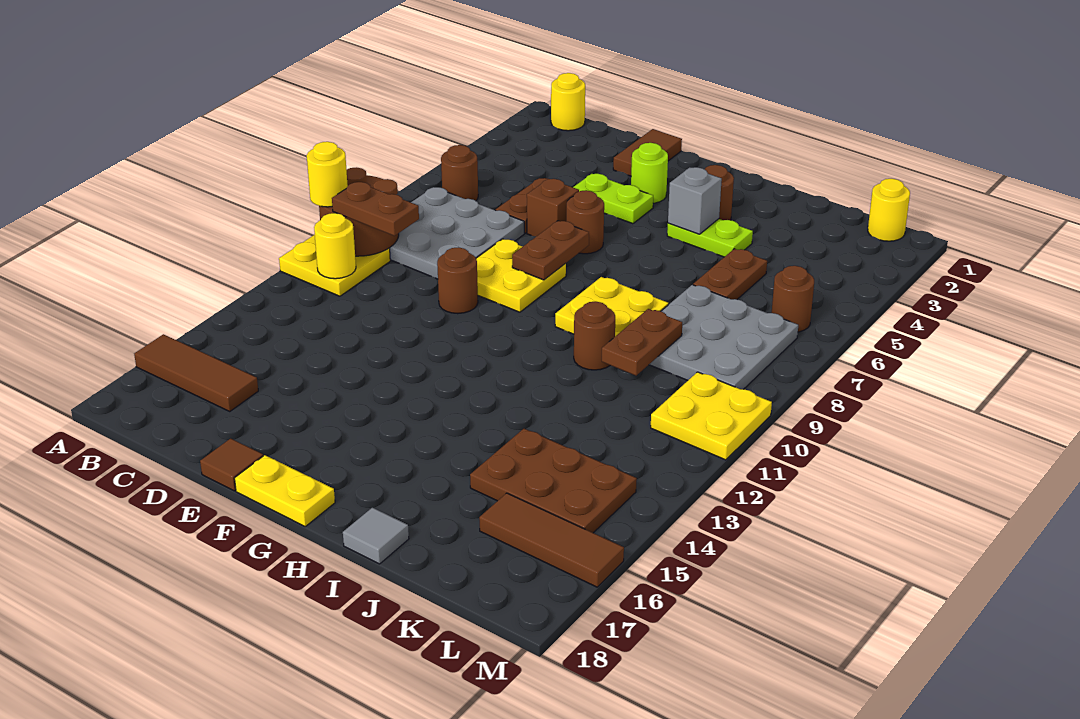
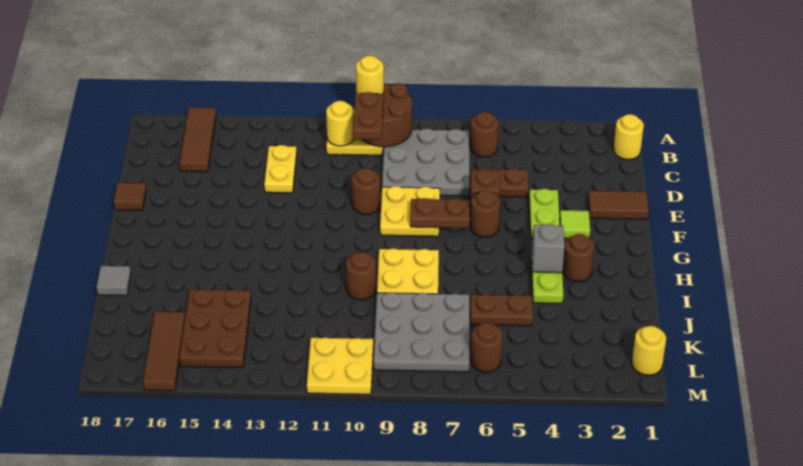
lime 1x1 round brick [631,143,668,203] -> lime 1x1 tile [560,210,590,239]
yellow 1x2 plate [235,455,335,526] -> yellow 1x2 plate moved to [264,145,297,193]
brown 1x2 plate [602,309,682,376] -> none

